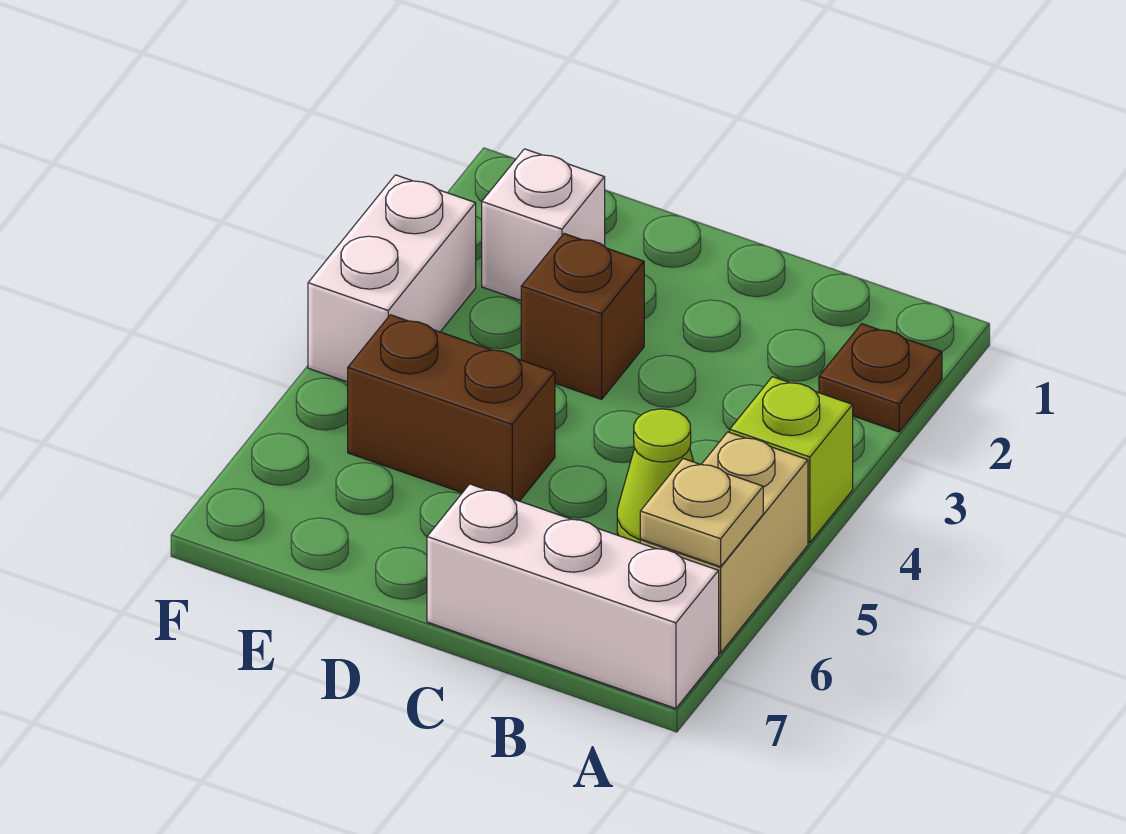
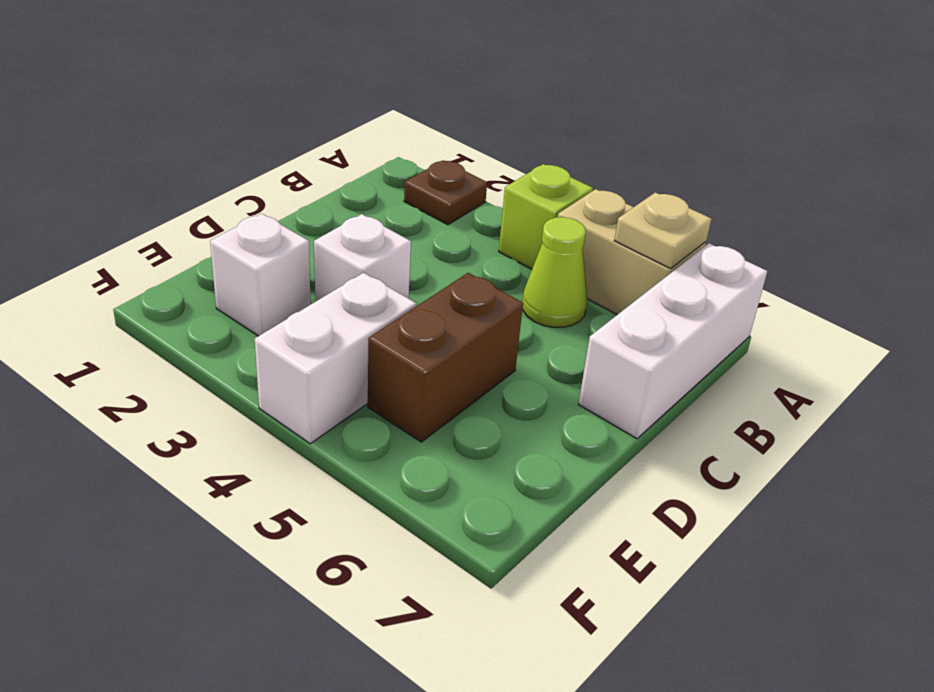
brown 1x1 brick [521,234,644,399] -> white 1x1 brick [314,214,411,302]
white 1x2 brick [308,175,476,382] -> white 1x2 brick turned to [255,273,416,444]

